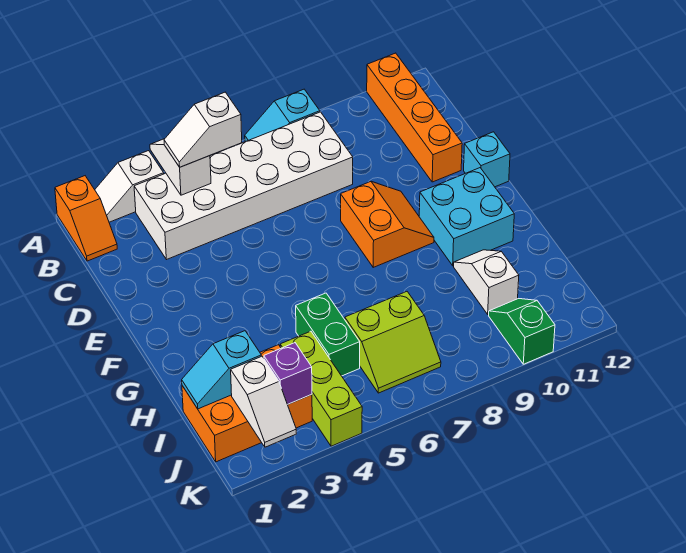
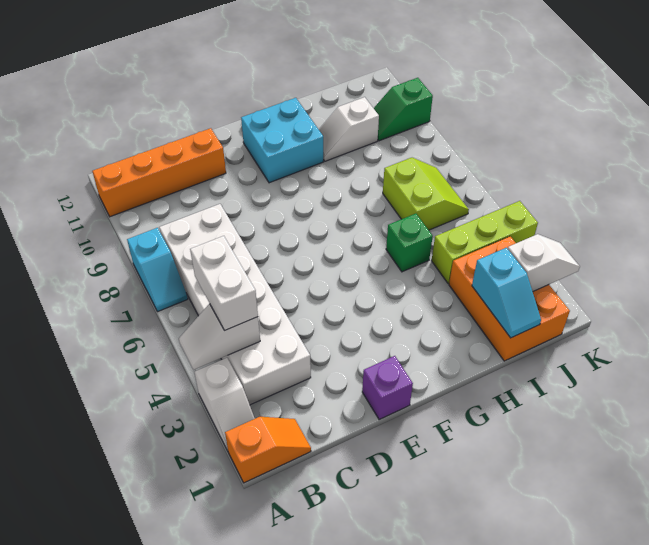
white 1x2 slope [164,92,242,167] -> white 1x2 brick [190,236,258,330]
orange 2x2 slope [341,182,434,267] -> none
cyan 1x1 brick [464,132,510,187] -> none
green 1x2 brick [296,293,360,376] -> green 1x1 brick [386,214,433,272]
purple 1x1 brick [264,343,312,404] -> purple 1x1 brick moved to [362,356,413,419]

